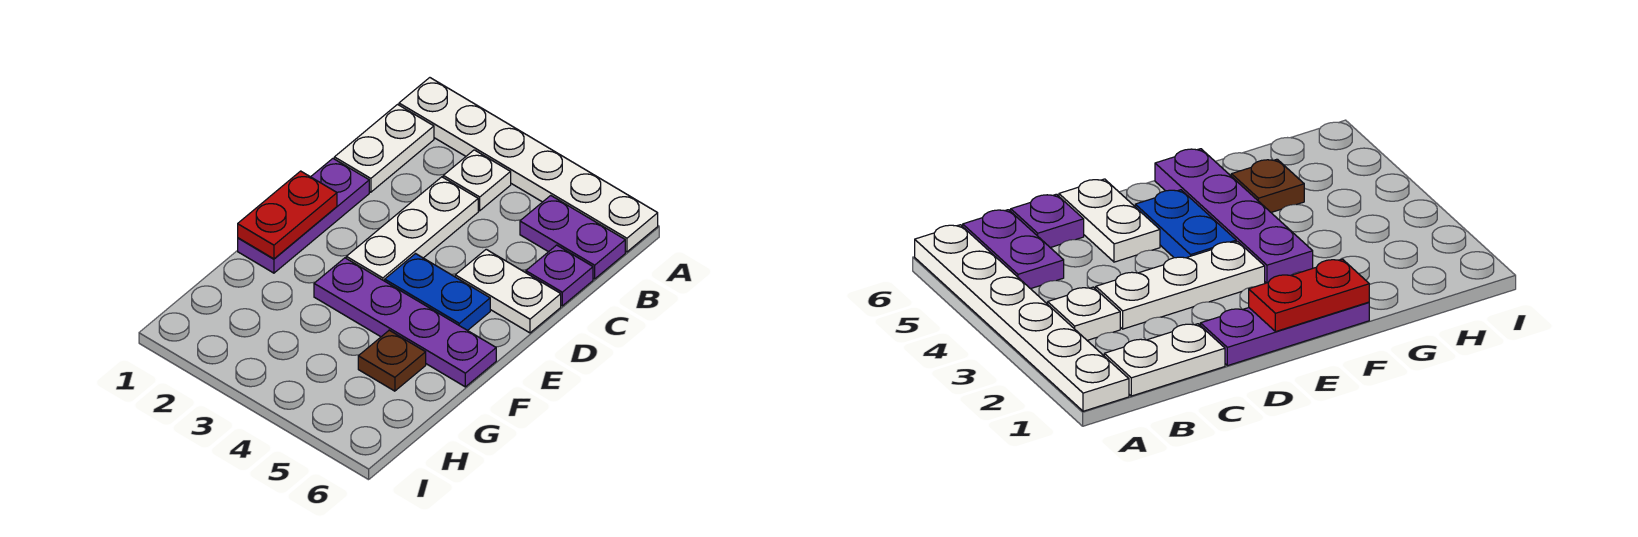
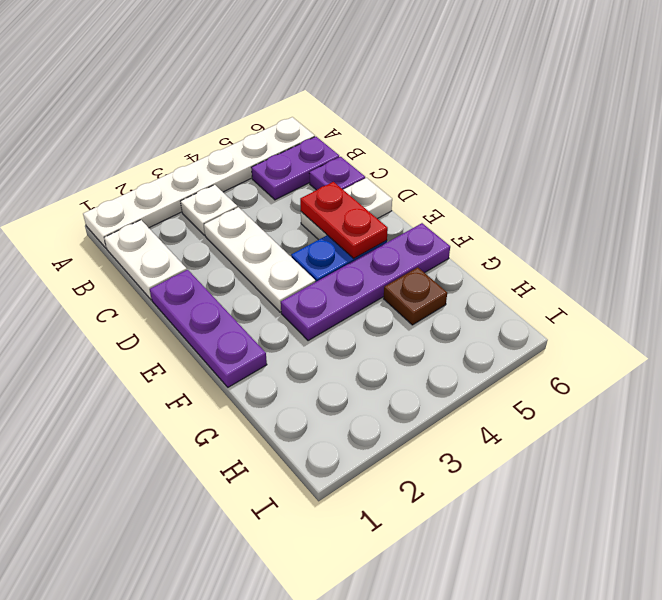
red 1x2 plate [238,171,337,259] -> red 1x2 plate moved to [300,182,388,258]

